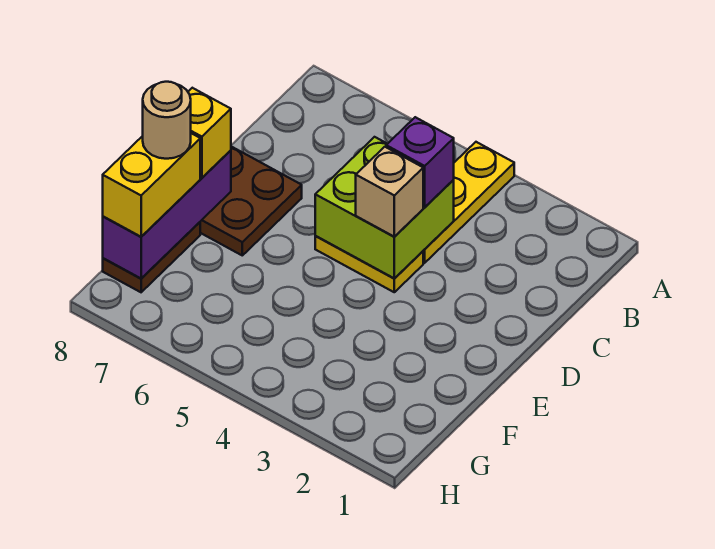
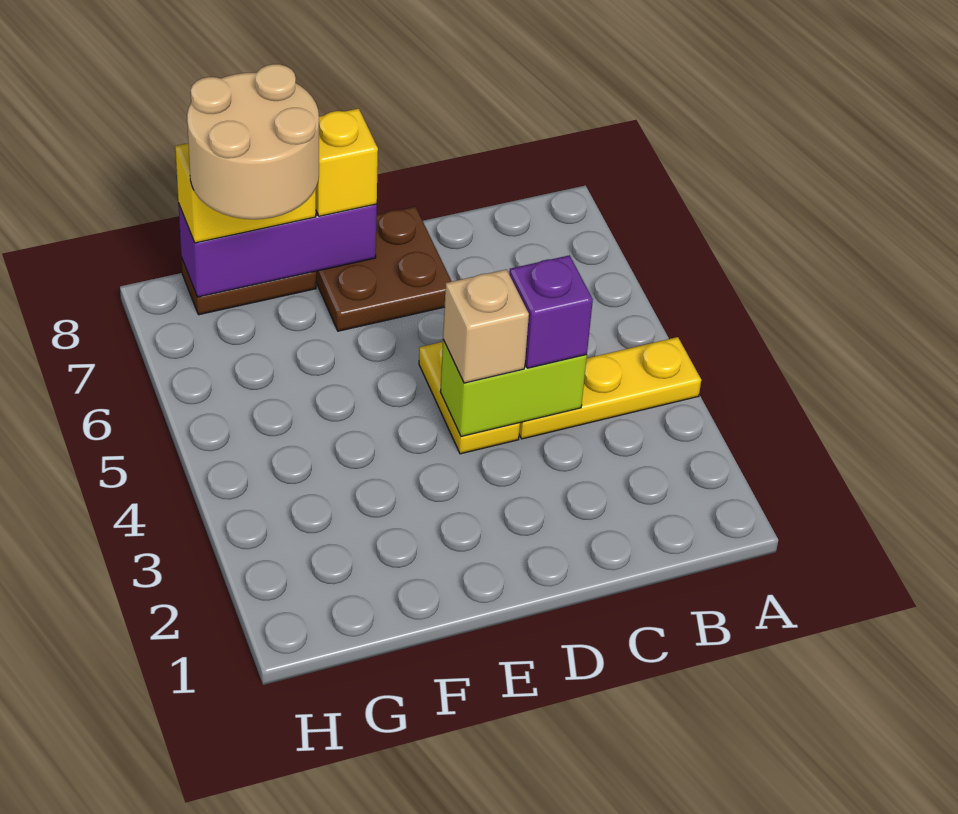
lime 2x2 brick [315,137,454,279] -> lime 1x2 brick [440,340,587,437]
tan 1x1 round brick [143,82,191,159] -> tan 2x2 round brick [187,64,319,219]

